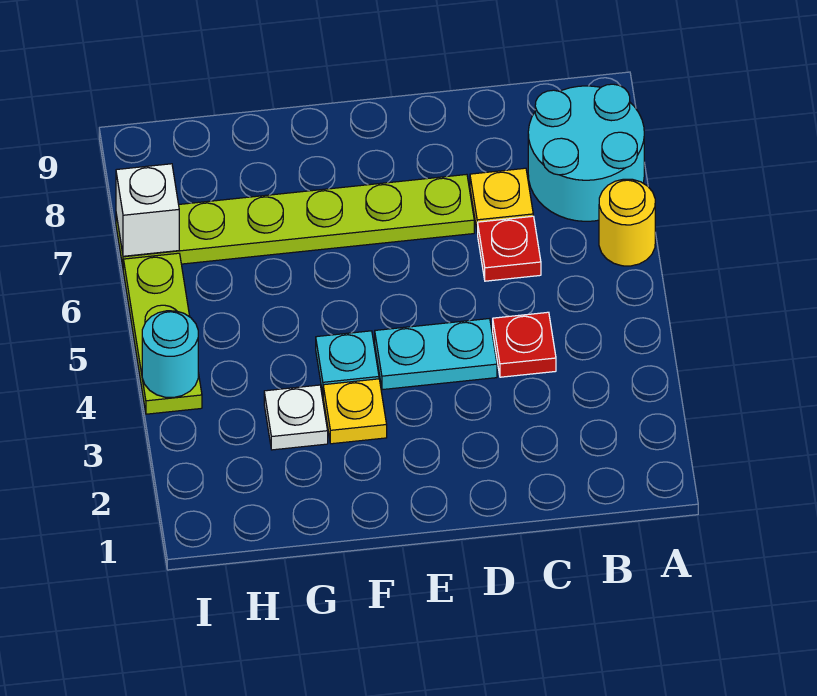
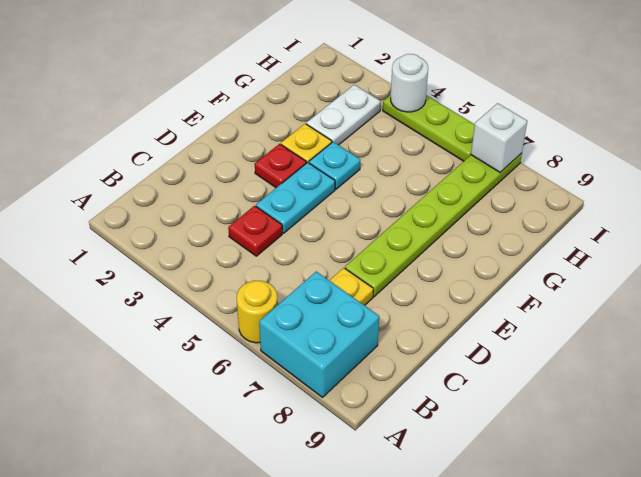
cyan 2x2 round brick [528,84,644,221] -> cyan 2x2 brick [259,272,379,397]
red 1x1 plate [478,216,541,281] -> red 1x1 plate moved to [255,144,306,188]
white 1x1 plate [264,385,328,450] -> white 1x2 plate [306,85,381,145]
cyan 1x1 round brick [142,311,198,397] -> white 1x1 round brick [391,54,428,112]

